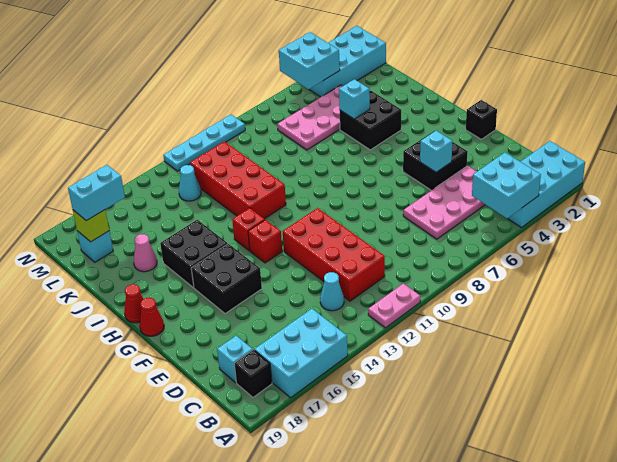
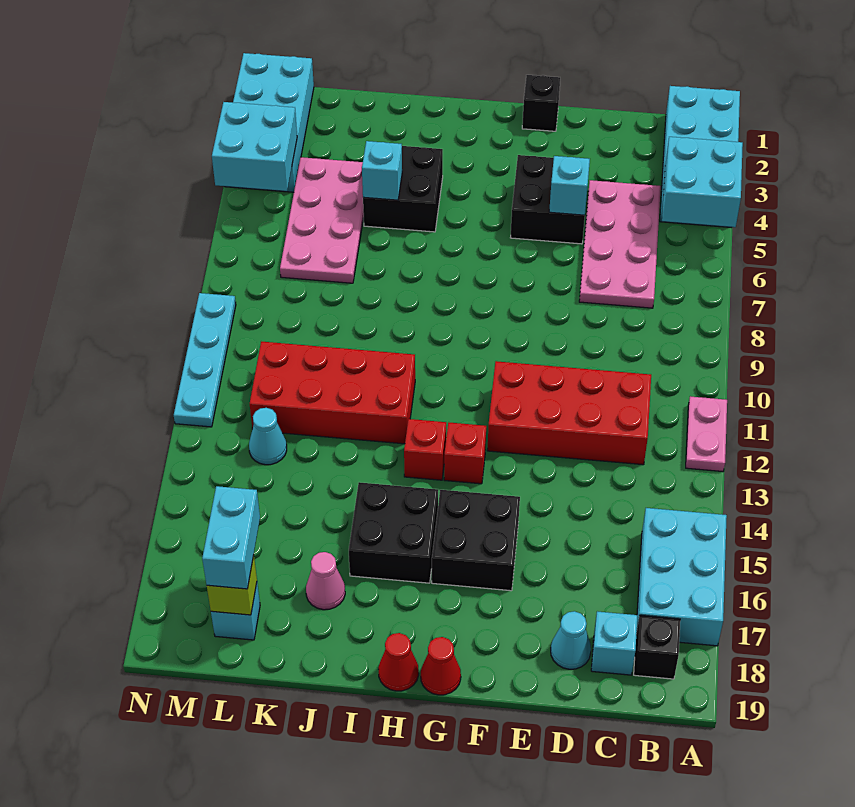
cyan 1x1 cone [320,272,344,311] -> cyan 1x1 cone moved to [551,611,591,669]

